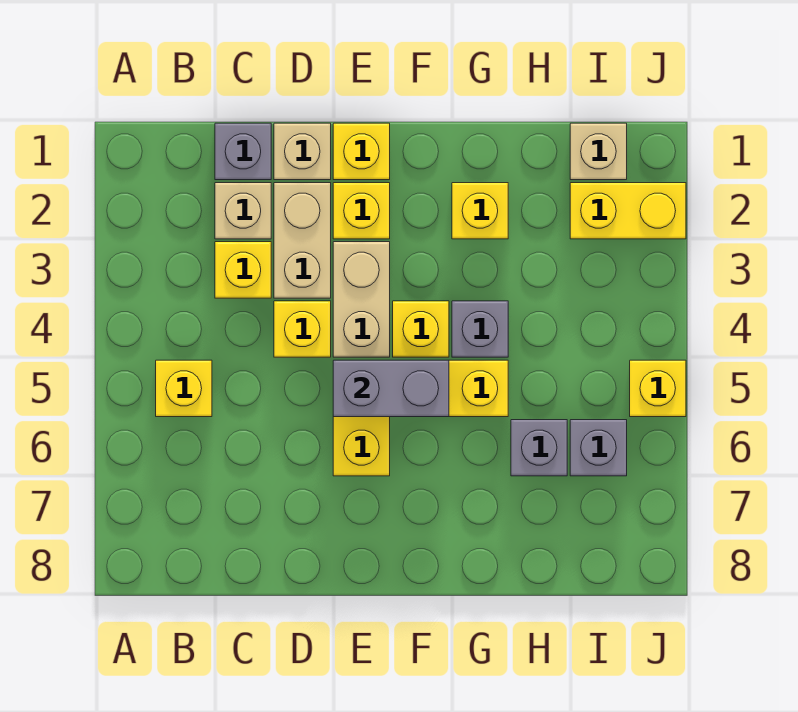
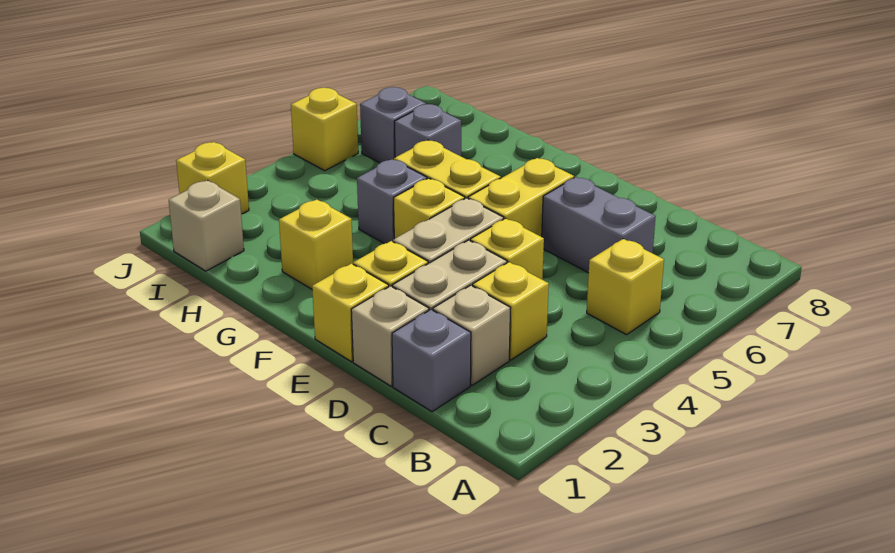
grey 1x2 brick [333,360,449,417] -> grey 1x2 brick moved to [542,177,656,273]
yellow 1x2 brick [570,183,686,239] -> yellow 1x1 brick [176,142,249,214]

